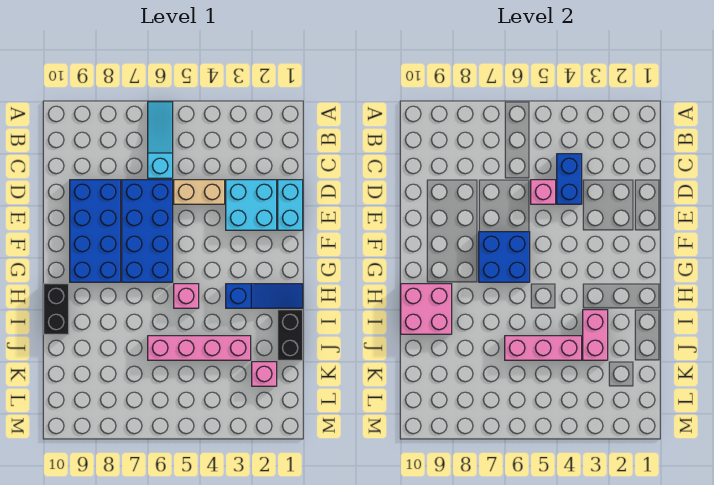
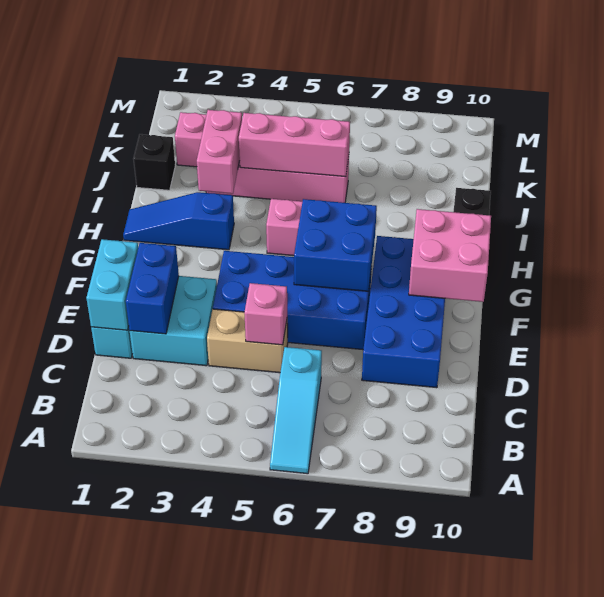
blue 1x2 brick [557,154,582,204] -> blue 1x2 brick moved to [126,243,179,334]
none -> cyan 1x2 brick [86,239,138,330]
blue 2x4 brick [122,180,173,282] -> blue 2x4 brick turned to [213,251,372,350]
pink 2x2 brick [401,284,452,334] -> pink 2x2 brick moved to [409,209,491,302]
black 1x2 brick [278,310,303,360] -> black 1x1 brick [134,134,175,190]

